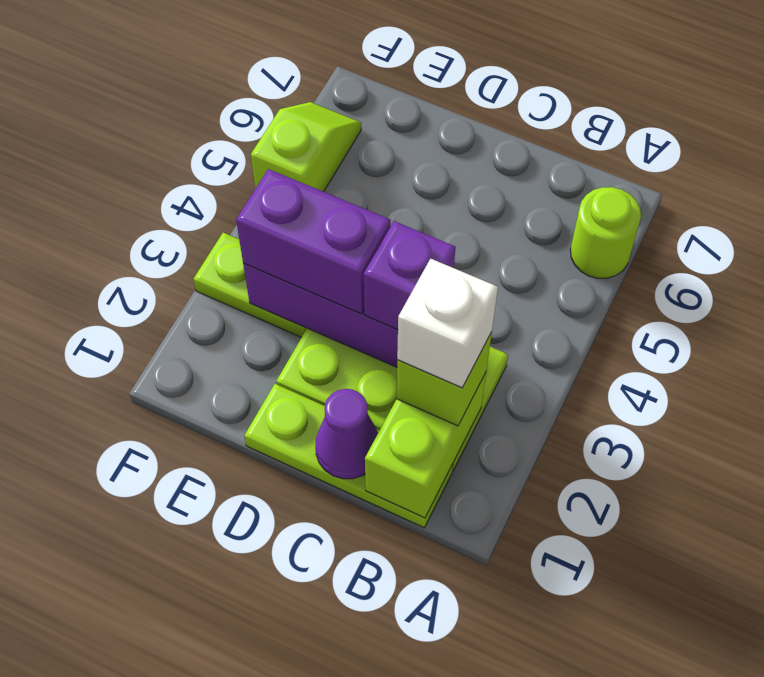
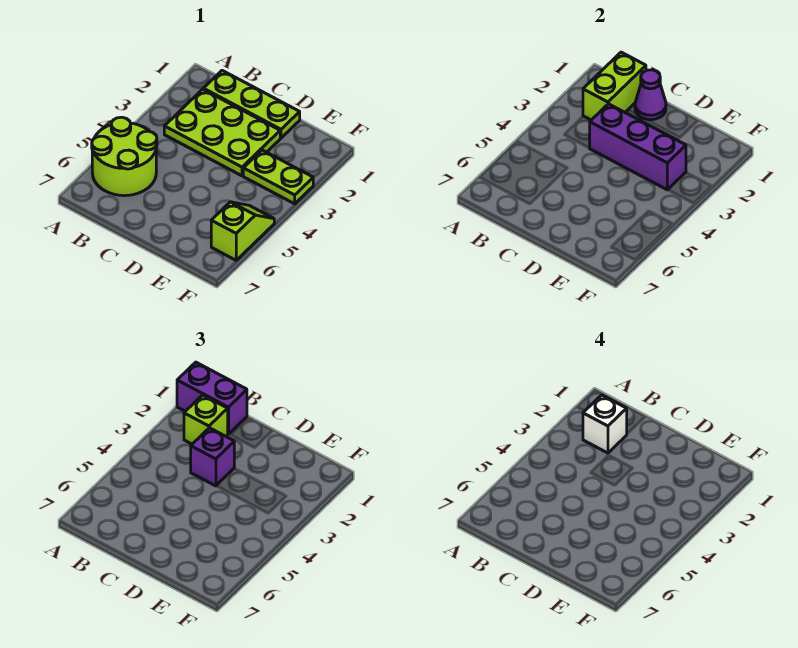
lime 1x1 round brick [570,187,641,278] -> lime 2x2 round brick [92,117,157,196]
purple 1x2 brick [236,169,391,314] -> purple 1x2 brick moved to [177,362,247,434]
lime 1x2 slope [251,102,361,192] -> lime 1x2 slope turned to [211,202,274,260]

